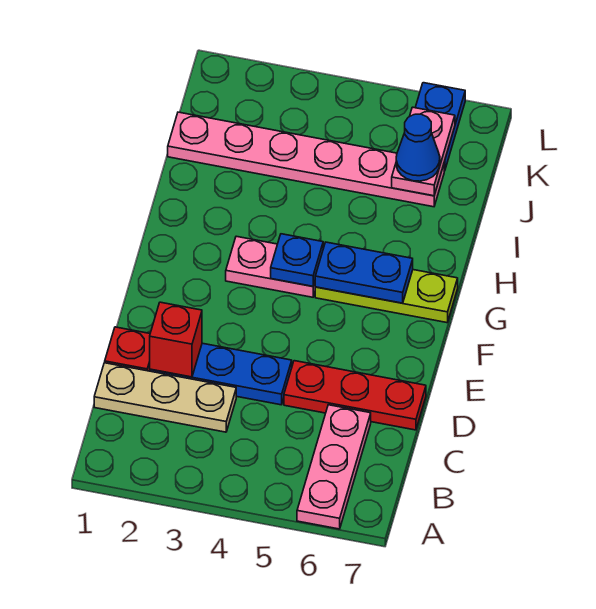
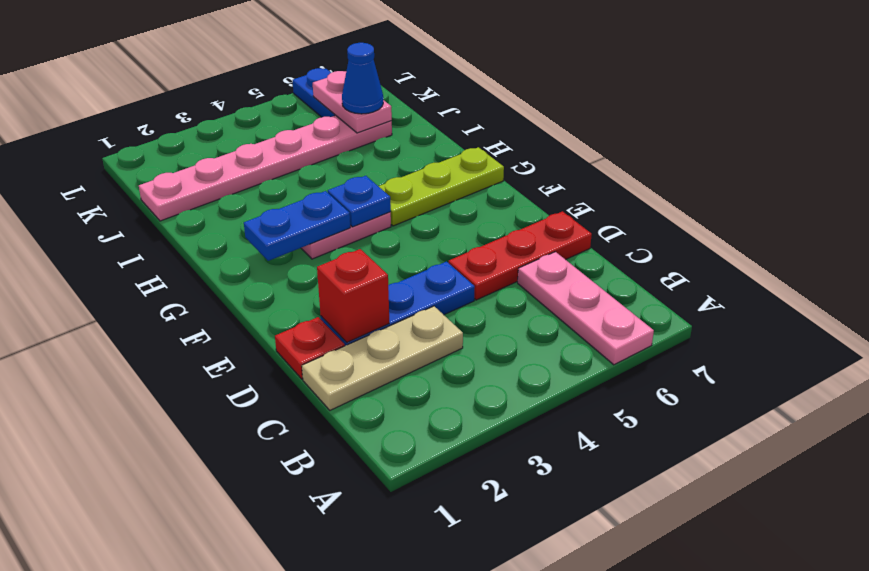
blue 1x2 plate [315,242,413,303] -> blue 1x2 plate moved to [244,191,350,261]

